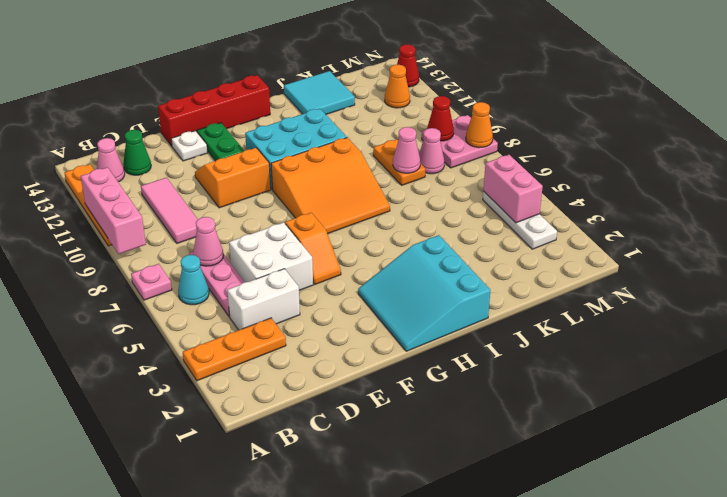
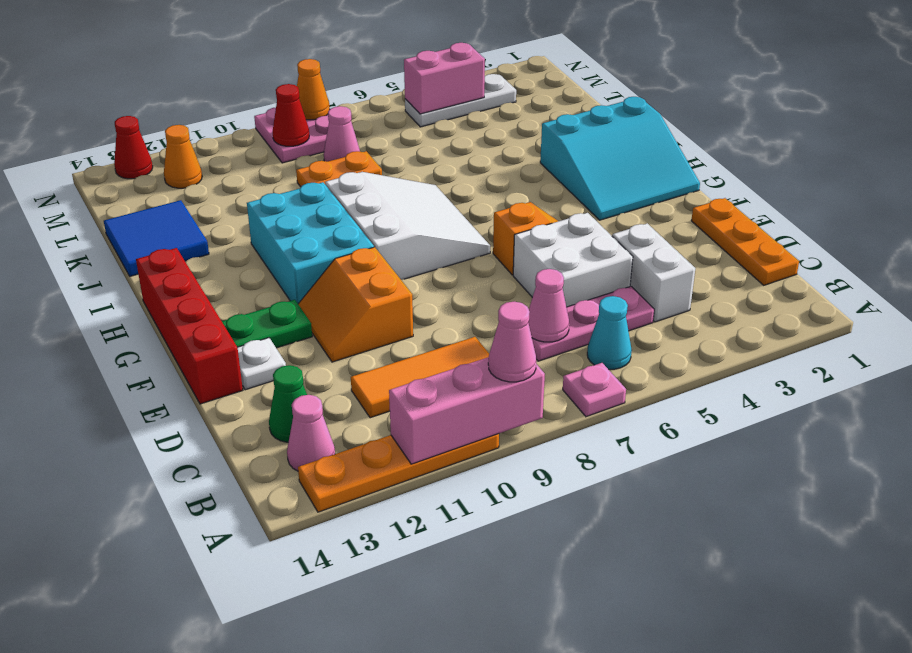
orange 1x3 plate [183,318,286,381] -> orange 1x3 plate moved to [691,198,799,285]
pink 1x3 tile [141,178,198,243] -> orange 1x3 tile [351,337,489,418]
orange 3x3 slope [271,138,390,234] -> white 3x3 slope [325,172,490,280]
cyan 2x2 tile [284,71,355,114] -> blue 2x2 tile [104,200,209,276]
pink 1x1 cone [393,127,420,173] -> pink 1x1 cone moved to [488,302,536,382]

